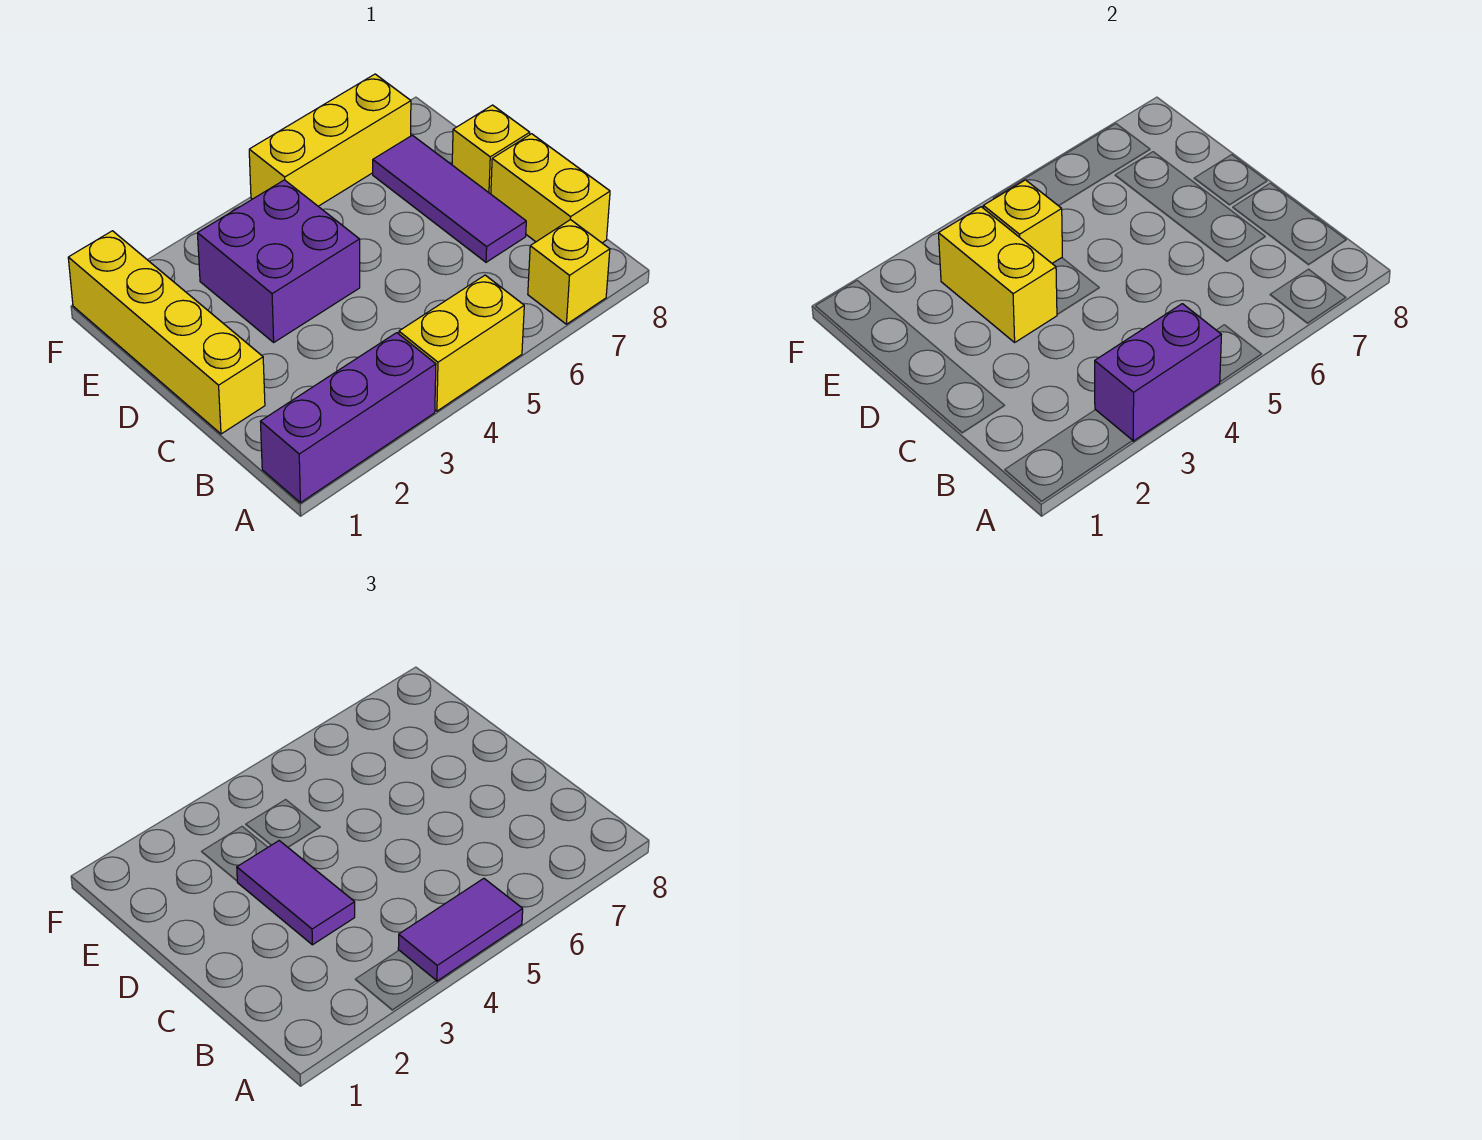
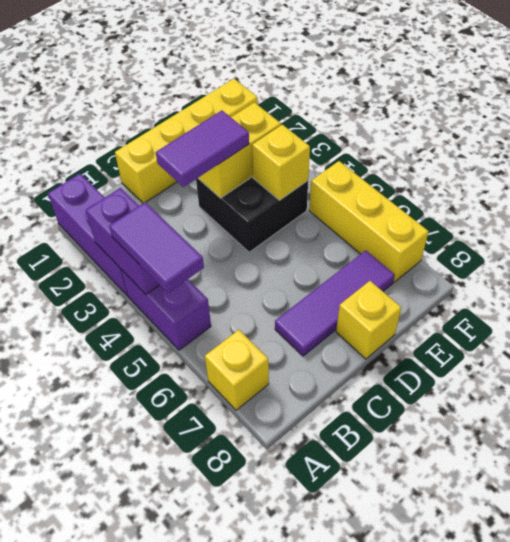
yellow 1x2 brick [399,275,524,411] -> purple 1x2 brick [121,269,211,350]
yellow 1x2 brick [491,134,610,243] -> none
purple 2x2 brick [198,180,360,342] -> black 2x2 brick [196,177,308,252]

